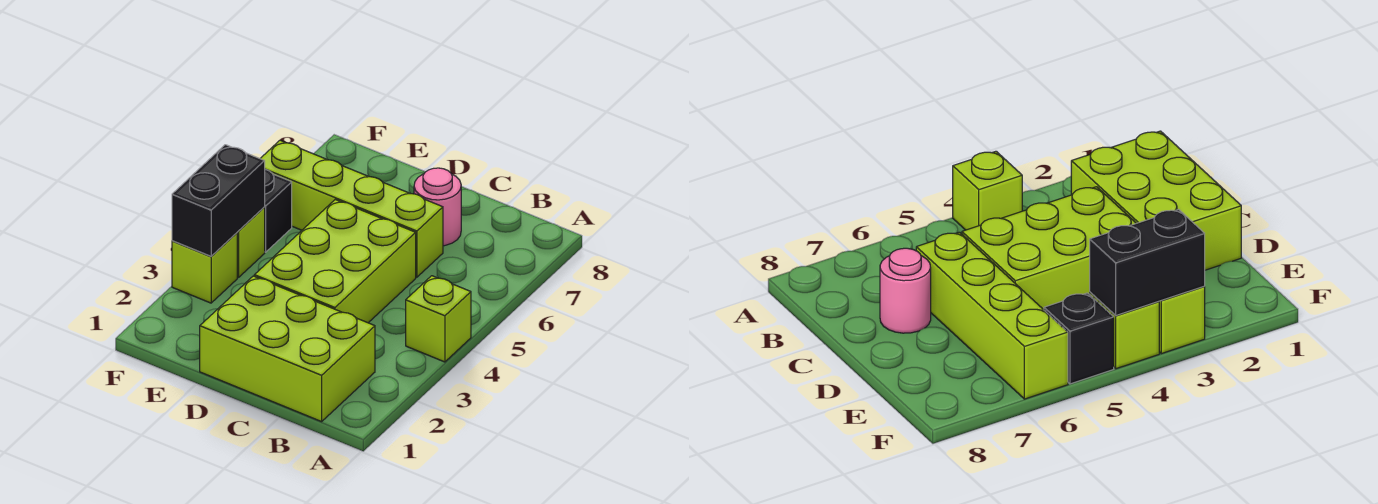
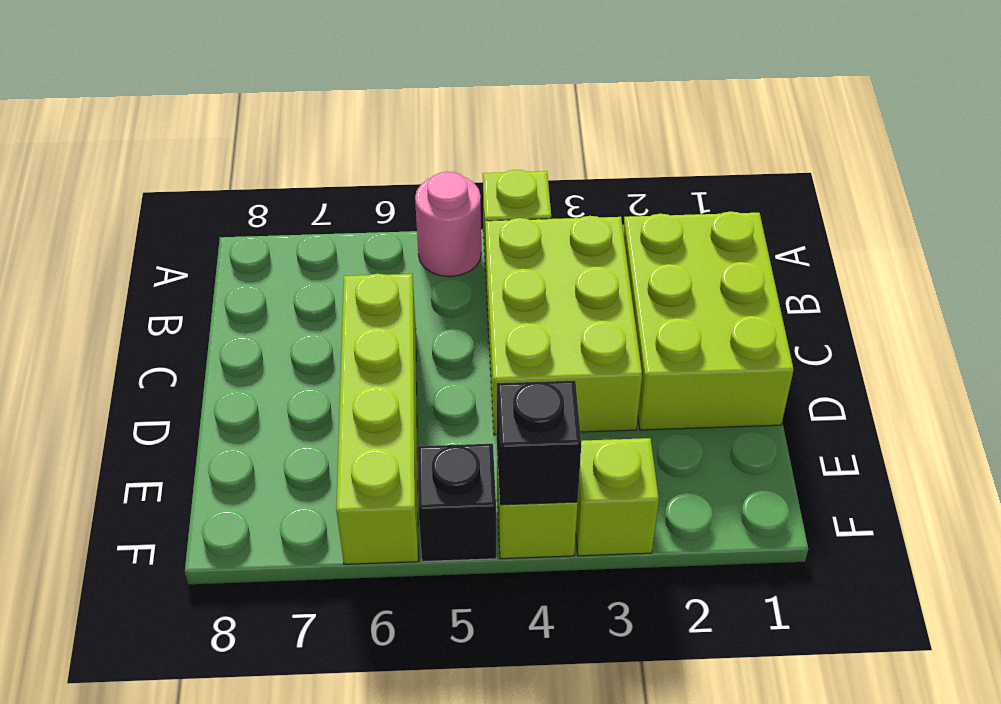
lime 2x3 brick [254,200,416,323] -> lime 2x3 brick turned to [485,216,642,435]
pink 1x1 round brick [414,168,461,246] -> pink 1x1 round brick moved to [415,172,481,277]
black 1x2 brick [172,145,265,256] -> black 1x1 brick [497,381,581,505]

